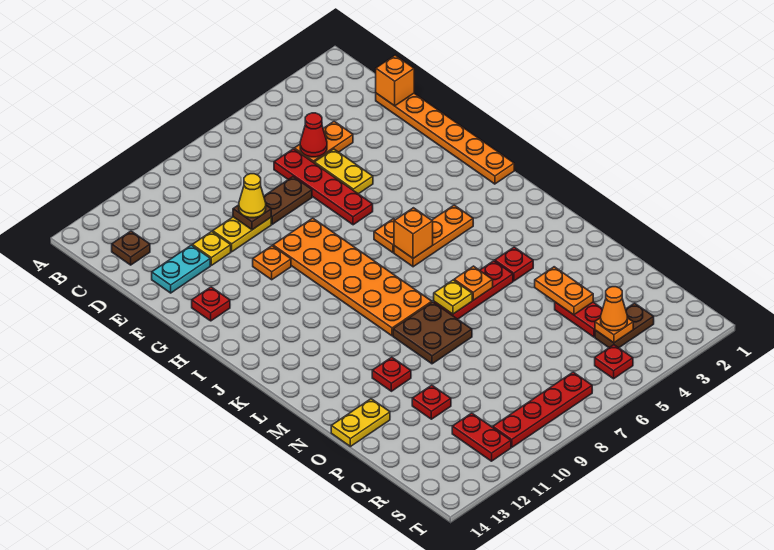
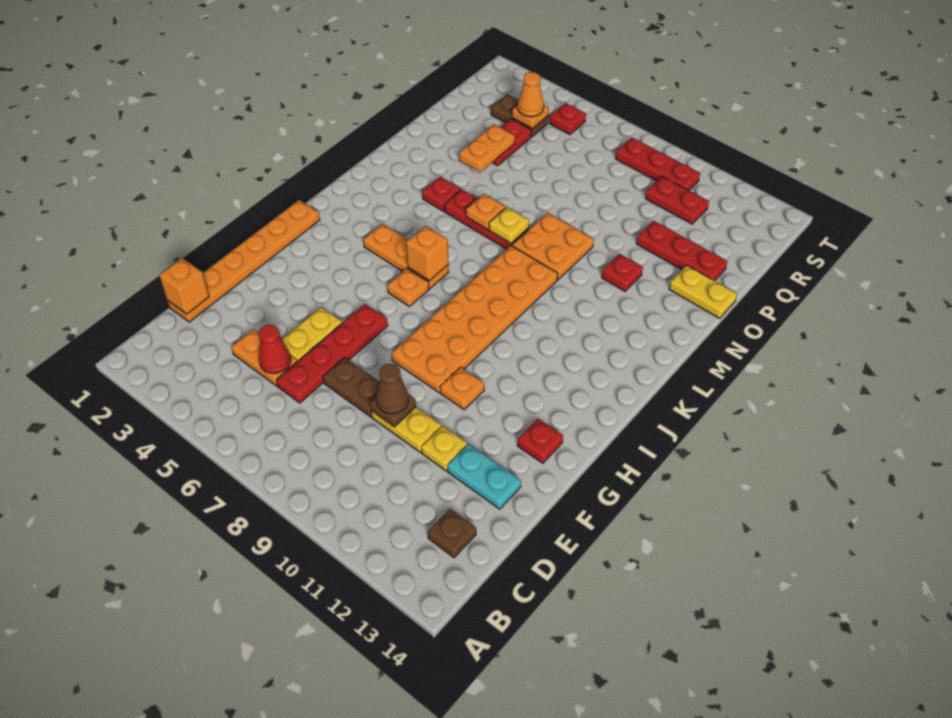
yellow 1x1 cone [239,174,266,218] -> brown 1x1 cone [376,364,409,414]
brown 2x2 plate [393,302,472,364] -> orange 2x2 plate [512,213,594,280]
red 1x1 plate [412,385,451,419] -> red 1x3 plate [636,221,727,281]
red 1x2 plate [452,413,511,461] -> red 1x2 plate turned to [645,177,709,224]
red 1x4 plate [493,372,592,447] -> red 1x3 plate [615,137,700,190]

